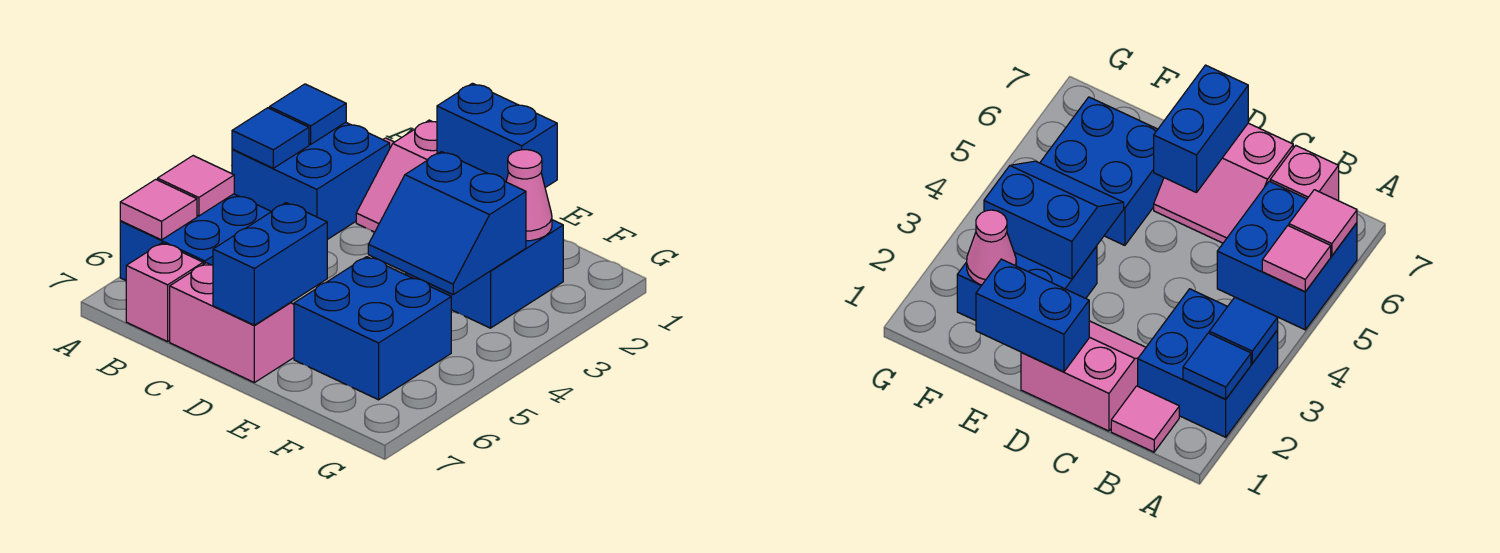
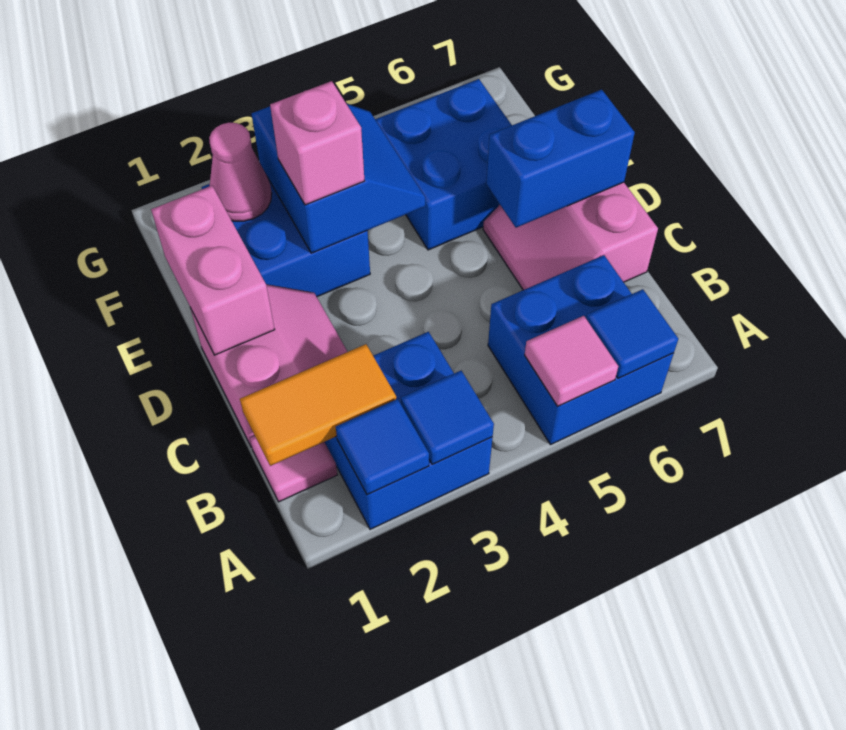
pink 1x1 tile [120,179,197,240] -> blue 1x1 tile [586,289,678,378]
none -> orange 1x2 tile [240,344,396,466]
pink 1x1 brick [126,243,203,342] -> pink 1x1 brick moved to [270,81,365,205]
blue 1x2 brick [437,83,557,188] -> pink 1x2 brick [151,186,275,355]

